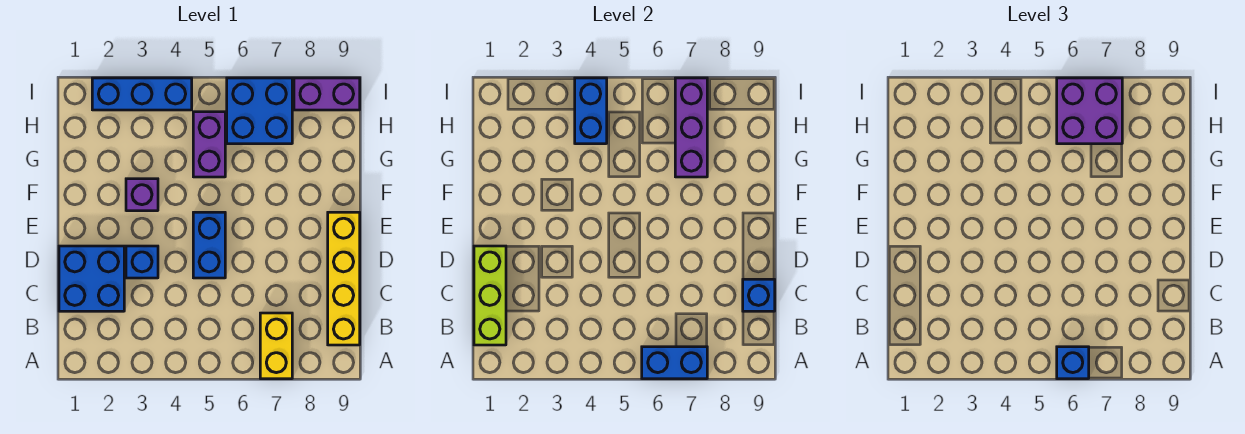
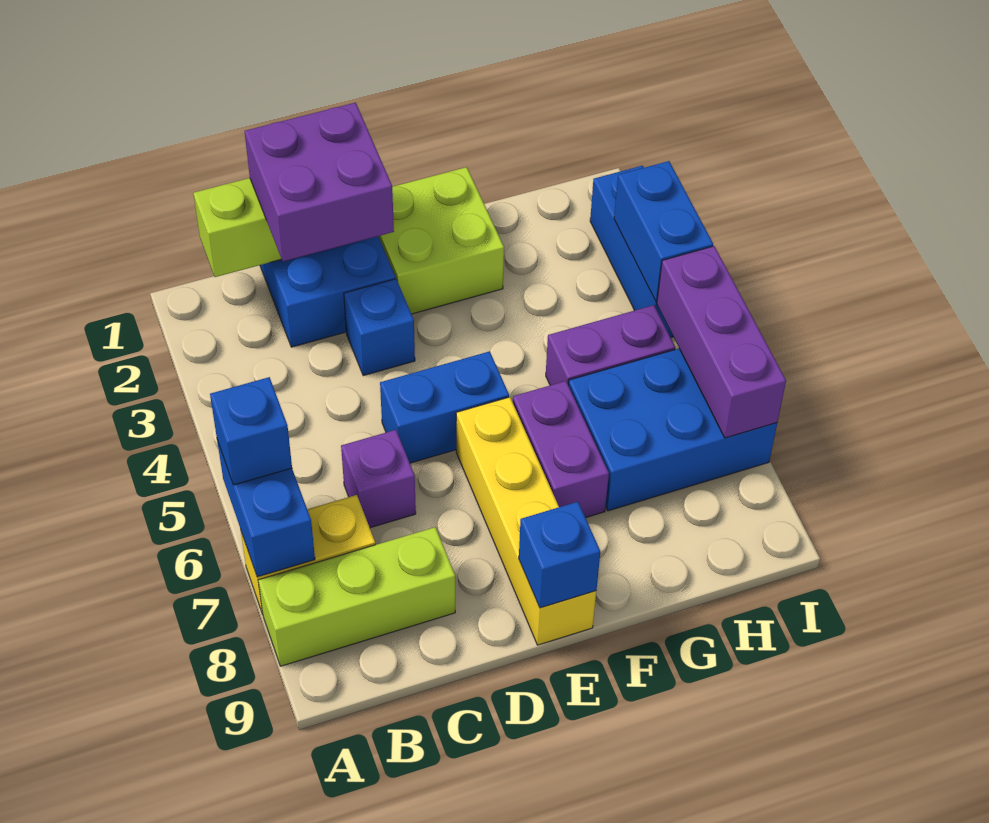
none -> lime 1x3 brick [258,527,455,666]
yellow 1x4 brick [328,212,360,345] -> yellow 1x4 brick turned to [456,397,596,645]
blue 1x1 brick [743,279,775,311] -> blue 1x1 brick moved to [519,502,600,608]
none -> lime 2x2 brick [378,167,504,314]
purple 1x1 brick [126,179,158,211] -> purple 1x1 brick moved to [341,430,416,528]
purple 1x3 brick [675,78,707,177] -> purple 1x3 brick turned to [657,246,786,438]
blue 1x2 brick [575,78,607,144] -> blue 1x2 brick turned to [614,161,713,302]
blue 2x2 brick [227,78,292,144] -> blue 2x3 brick [569,349,777,511]
purple 2x2 brick [1057,78,1122,144] -> purple 2x2 brick moved to [245,103,394,261]
purple 1x2 brick [294,78,360,110] -> purple 1x2 brick moved to [513,381,609,518]

